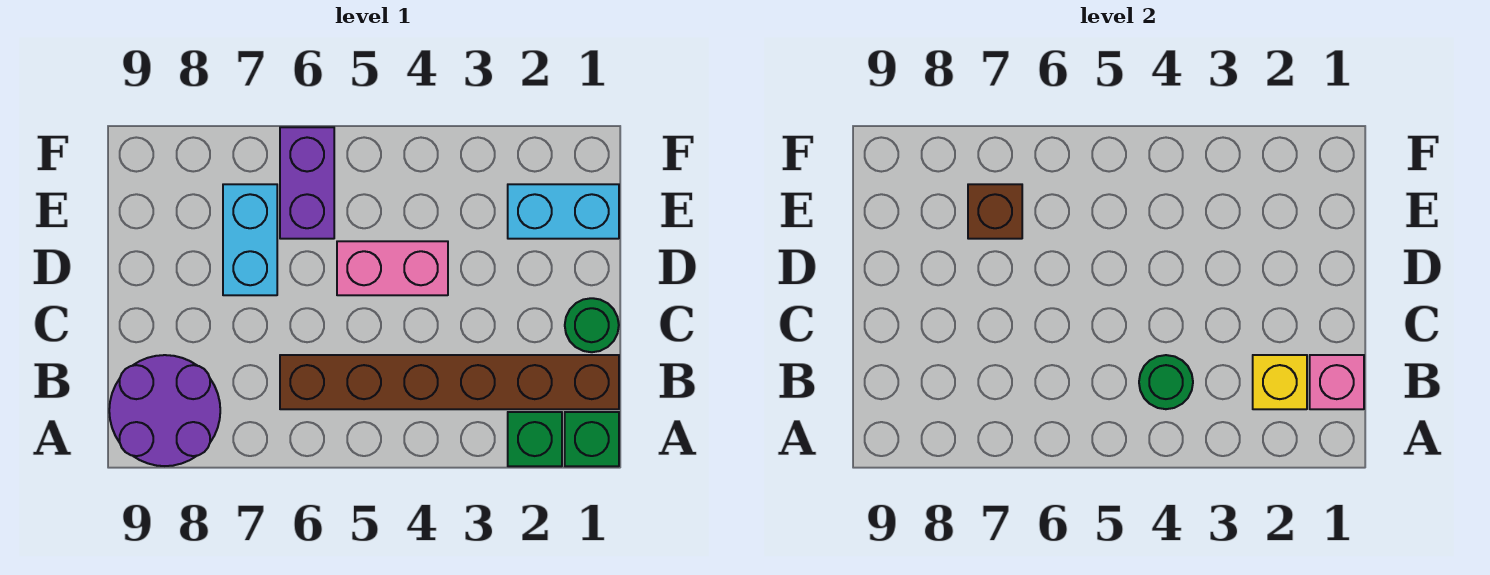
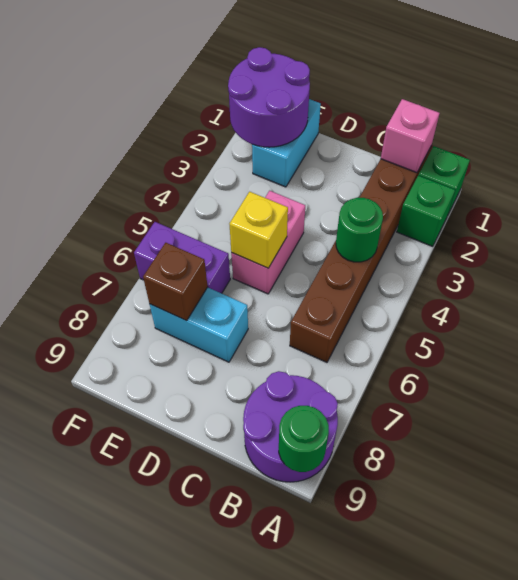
yellow 1x1 brick [1253,355,1307,409] -> yellow 1x1 brick moved to [230,192,288,268]
green 1x1 round brick [565,298,619,352] -> green 1x1 round brick moved to [279,406,329,472]
none -> purple 2x2 round brick [228,47,310,147]

